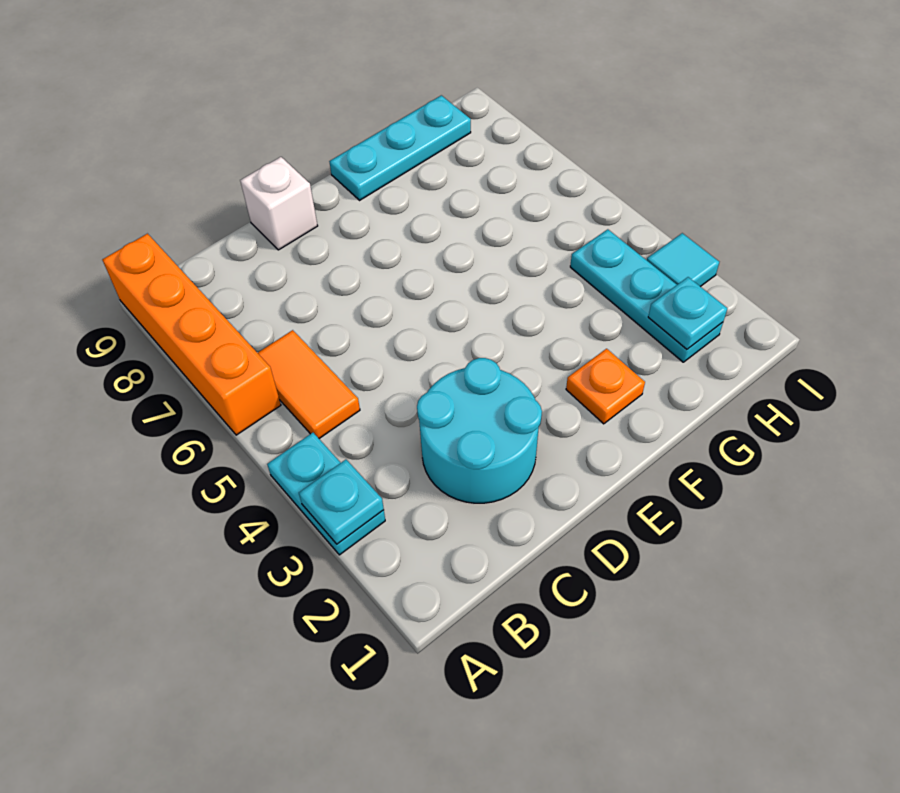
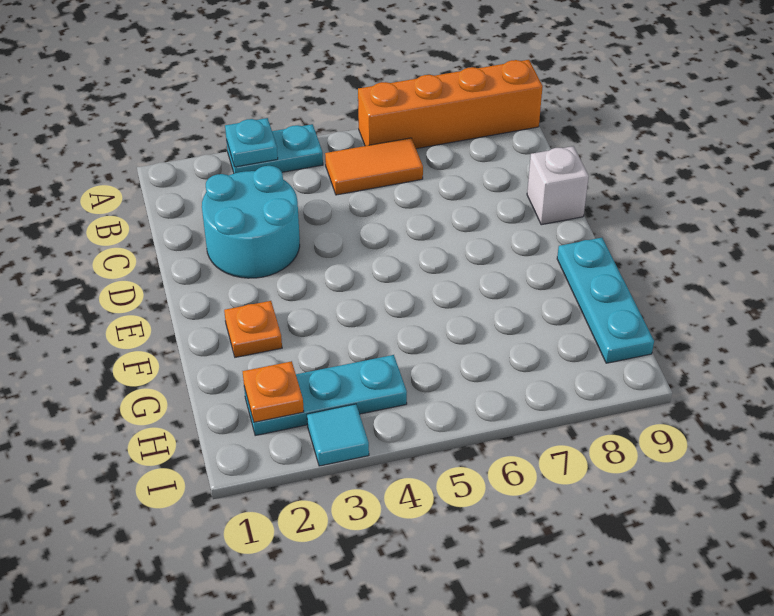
cyan 1x1 plate [648,277,727,349] -> orange 1x1 plate [243,361,304,422]

